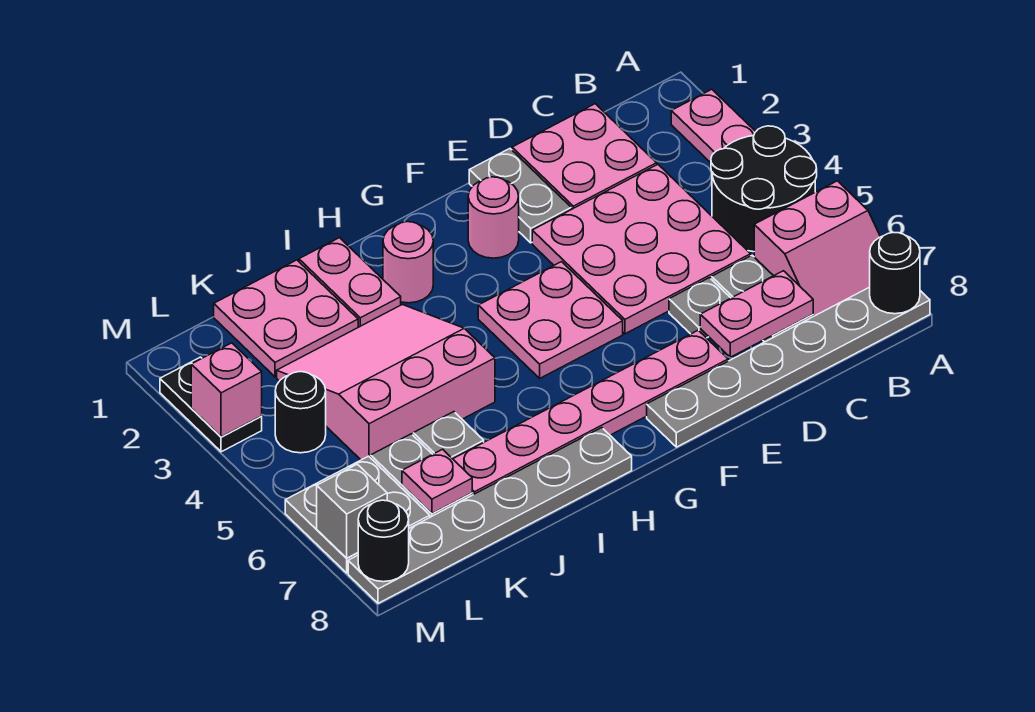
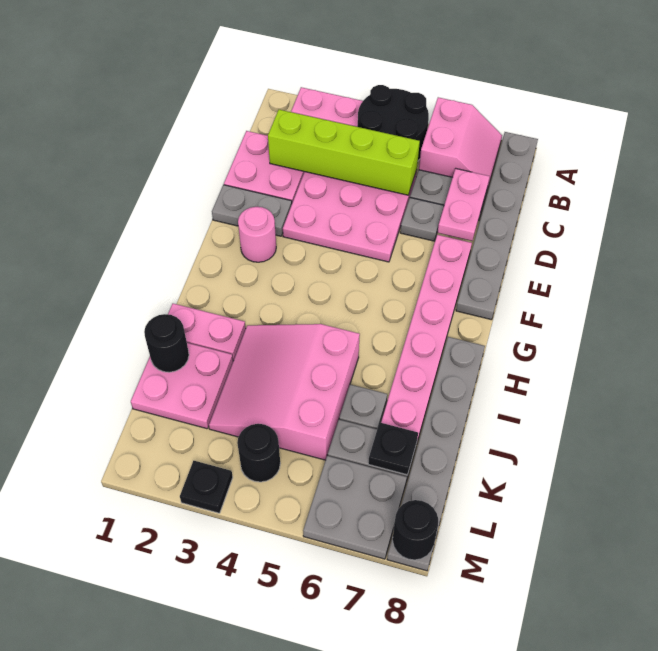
black 1x1 round brick [870,232,920,314] -> black 1x1 round brick moved to [144,314,189,372]
none -> lime 1x4 brick [268,110,420,195]
pink 2x2 plate [478,262,623,378] -> none
pink 1x1 round brick [383,222,433,303] -> none
pink 1x1 plate [402,449,472,513] -> black 1x1 plate [368,423,418,475]
black 1x2 plate [160,357,262,452] -> black 1x1 plate [180,461,233,513]
pink 1x1 brick [191,343,262,437] -> none
grey 1x1 brick [317,464,387,558] -> none

